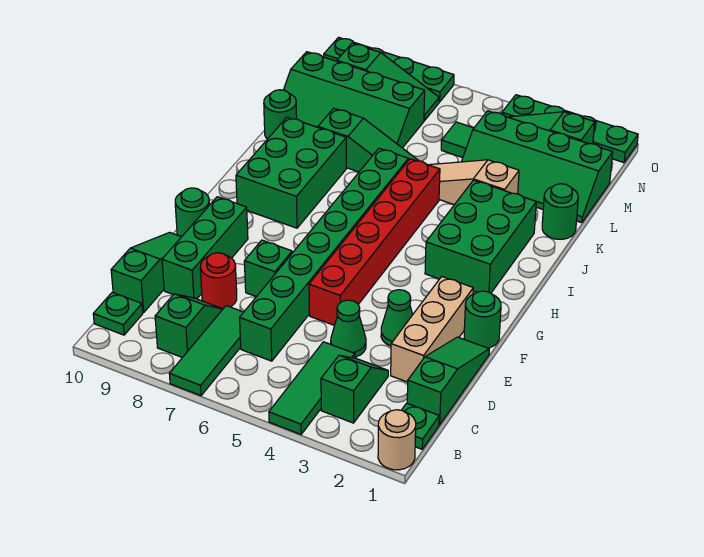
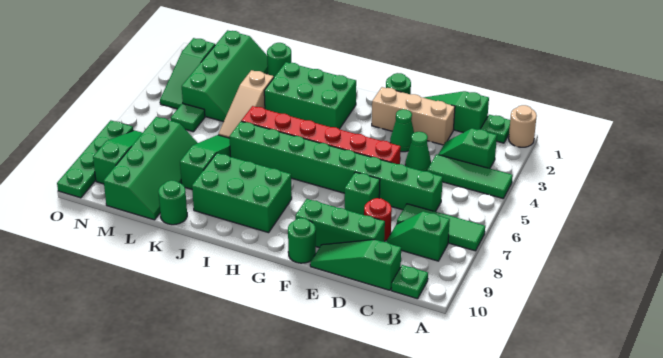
green 1x4 plate [502,95,638,163] -> none

